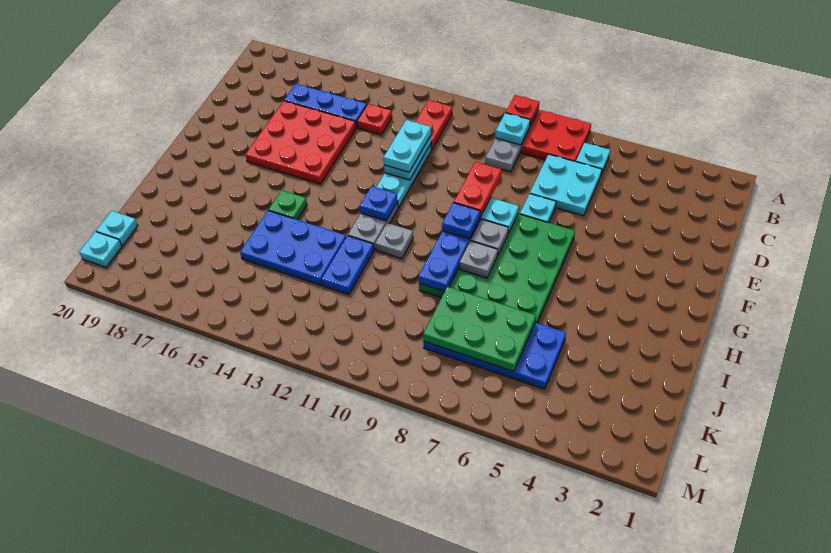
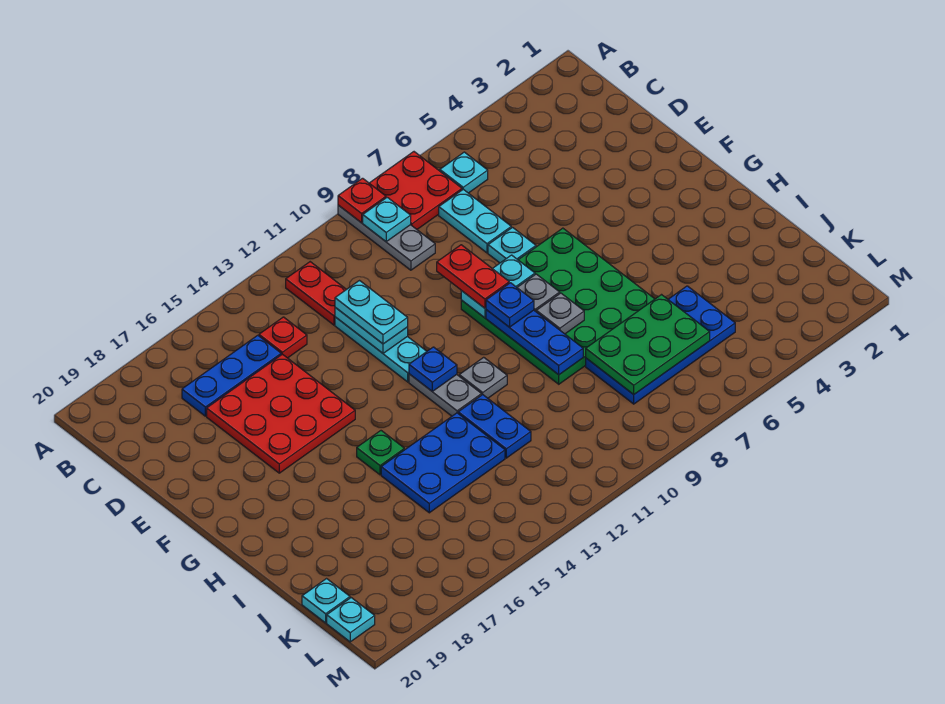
cyan 2x2 plate [530,154,602,216] -> cyan 1x2 plate [439,189,511,253]

